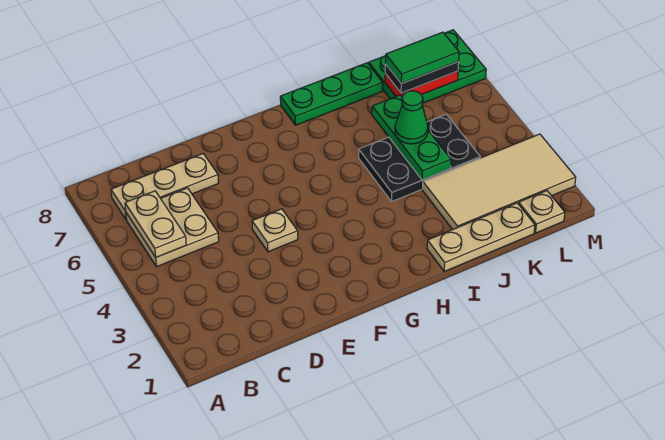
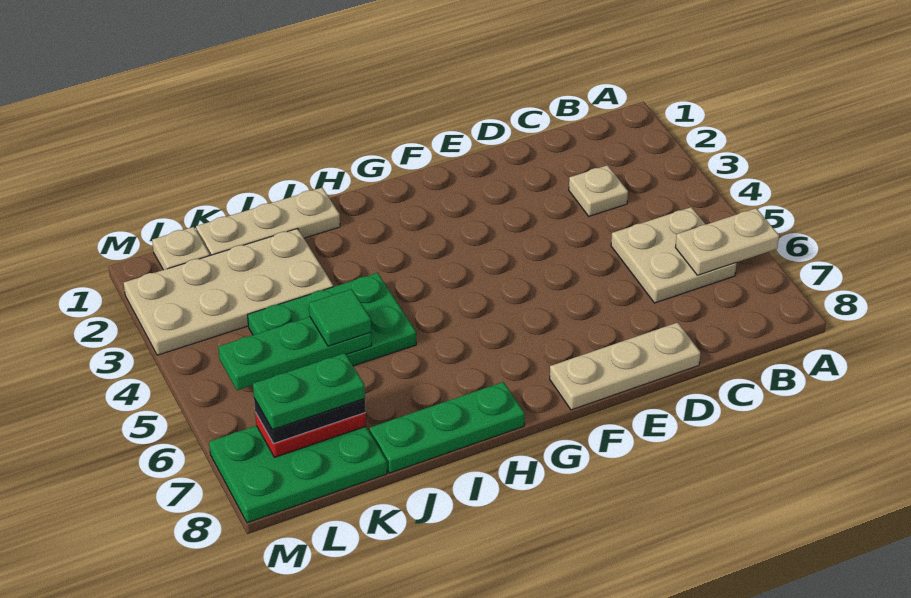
tan 1x2 plate [125,191,186,257] -> tan 1x2 plate turned to [675,208,779,275]
tan 1x3 plate [111,154,219,220] -> tan 1x3 plate moved to [550,323,700,410]
tan 1x1 plate [252,209,298,252] -> tan 1x1 plate moved to [569,165,628,216]
black 2x3 plate [359,114,480,202] -> green 2x3 plate [248,273,416,366]
tan 2x4 tile [422,134,576,230] -> tan 2x4 plate [124,229,333,355]
green 1x3 plate [372,95,451,180] -> green 1x3 plate turned to [218,317,372,390]
green 1x1 cone [395,91,428,144] -> green 1x1 tile [309,289,371,346]
green 1x2 tile [385,32,459,83] -> green 1x2 plate [253,353,365,429]

